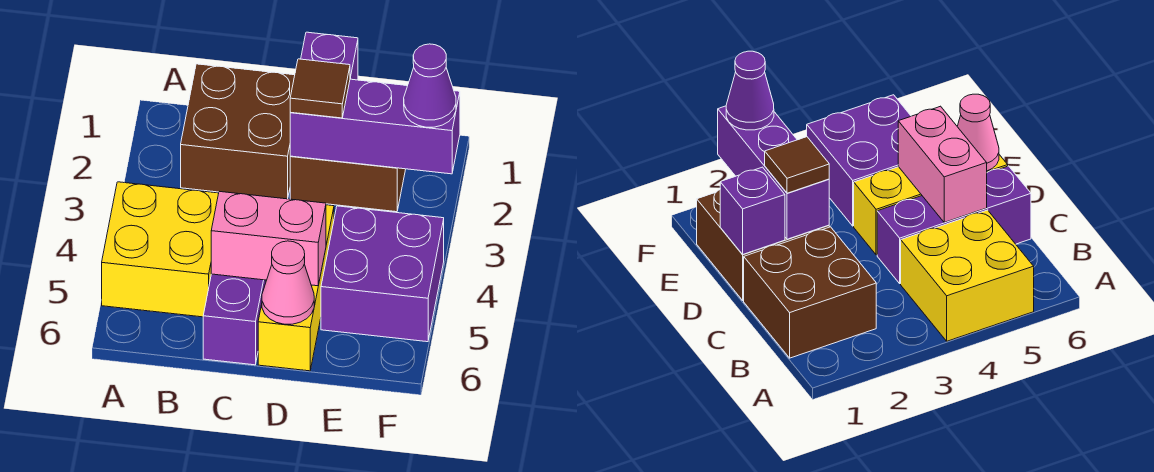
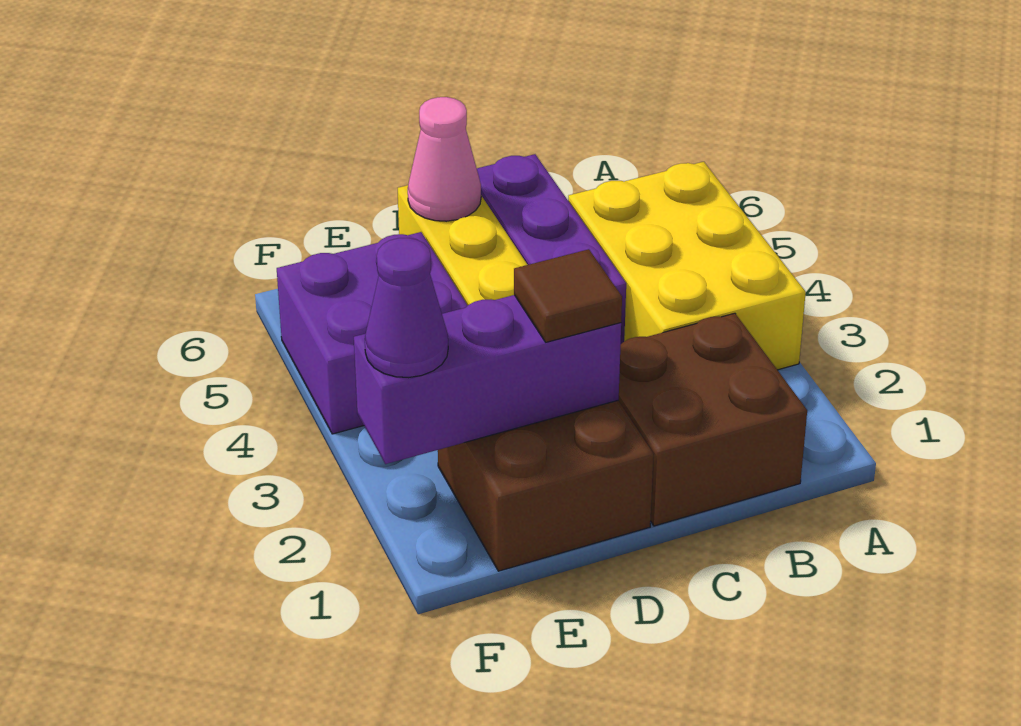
yellow 2x2 brick [102,182,219,317] -> yellow 2x3 brick [568,162,806,370]
pink 1x2 brick [211,191,326,286] -> none
purple 1x1 brick [301,32,358,80] -> none

